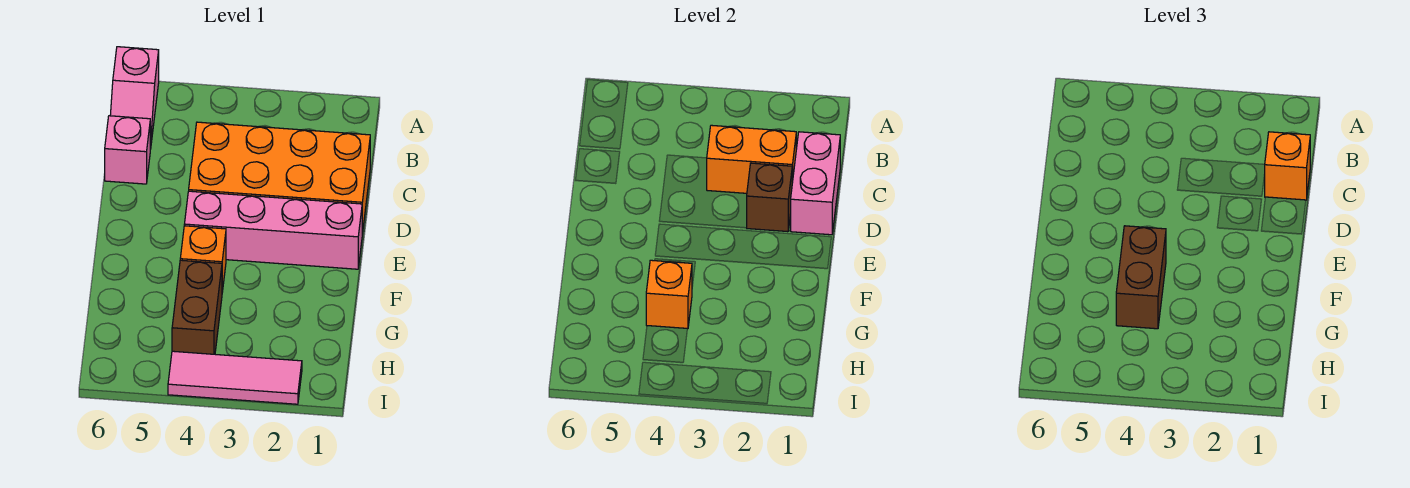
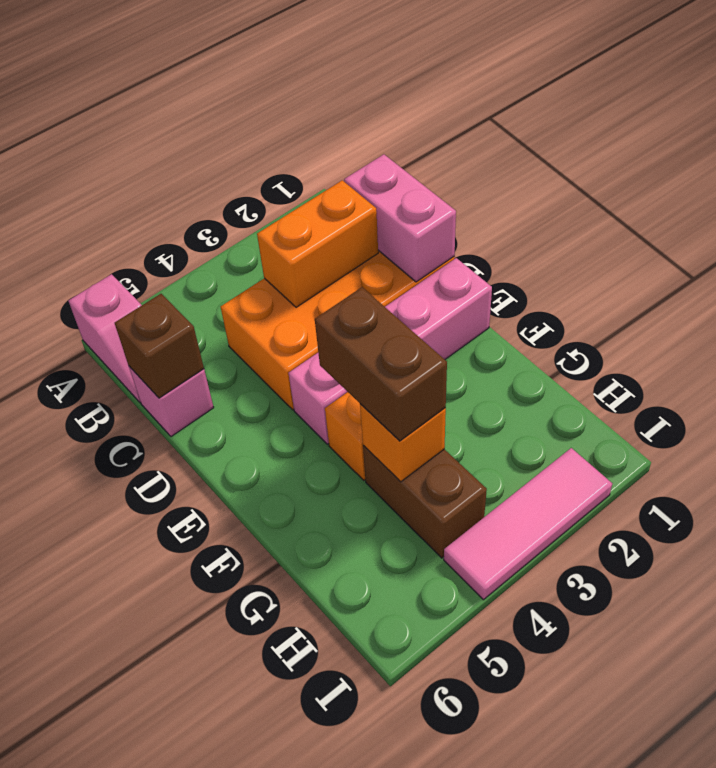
orange 1x1 brick [1265,132,1310,200] -> none
brown 1x1 brick [747,163,792,232] -> brown 1x1 brick moved to [115,294,204,398]

